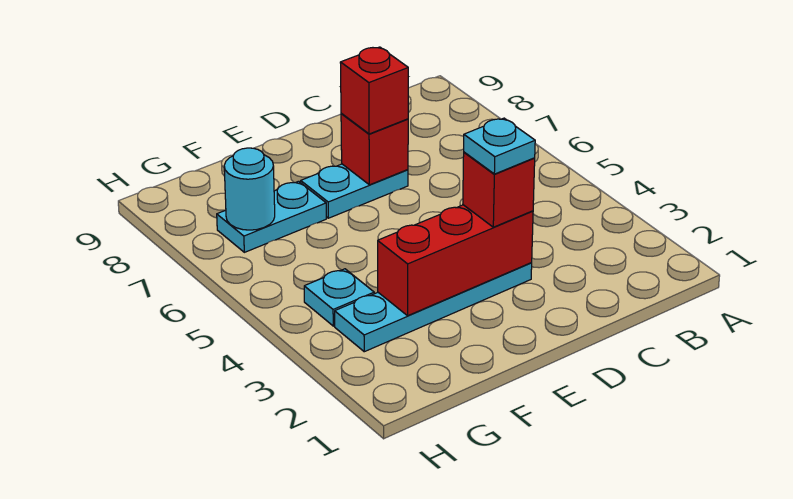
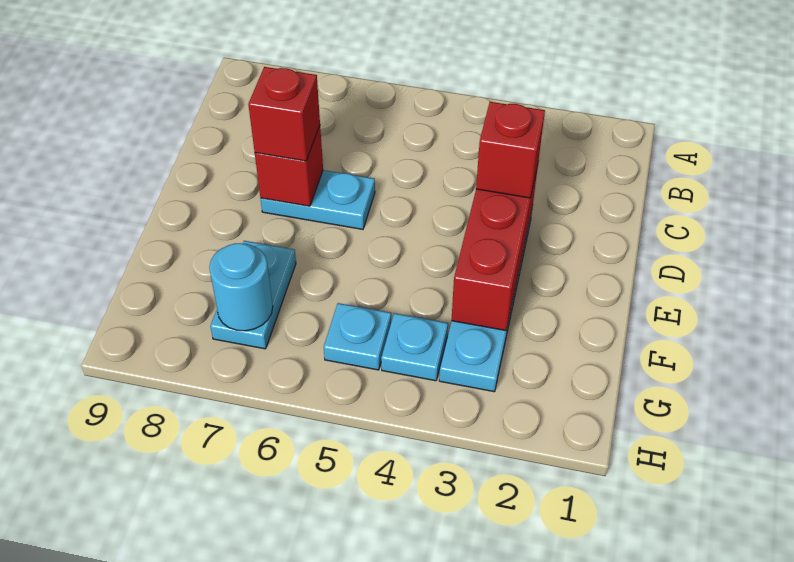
cyan 1x1 plate [464,118,535,174] -> cyan 1x1 plate moved to [324,303,391,370]
cyan 1x2 plate [301,164,408,218] -> cyan 1x2 plate turned to [261,170,375,229]

